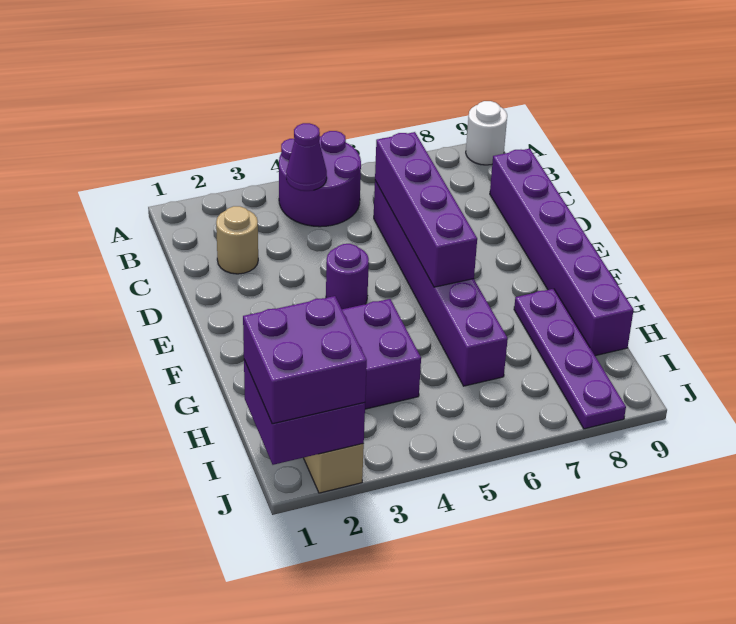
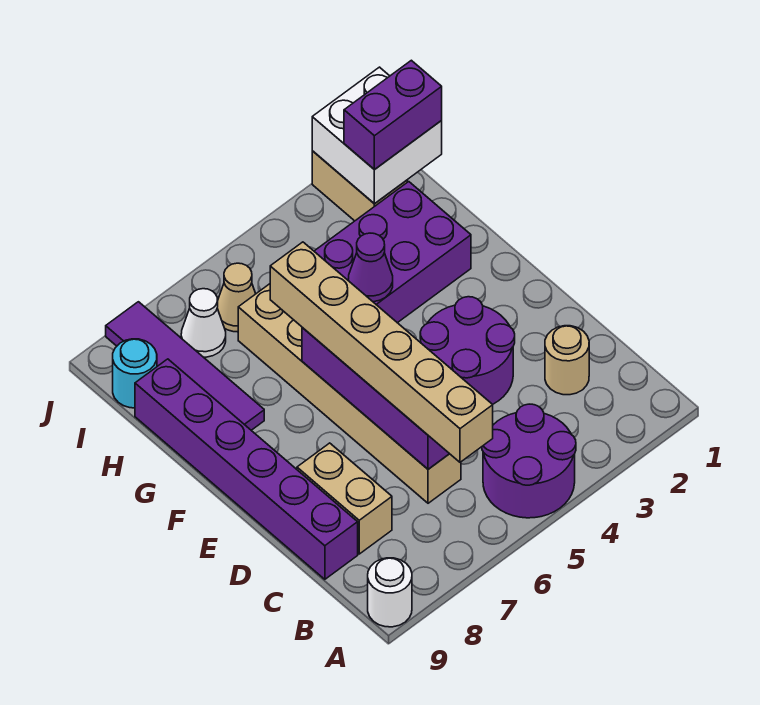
purple 1x1 cone [286,123,327,191] -> purple 1x1 cone moved to [348,233,393,302]
none -> tan 1x6 brick [270,242,493,462]
purple 1x6 brick [374,181,508,386] -> tan 1x6 brick [238,284,461,503]
none -> tan 1x2 brick [297,443,392,554]
purple 1x1 round brick [326,244,369,309] -> purple 2x2 round brick [420,297,515,404]
purple 1x4 plate [514,289,626,429] -> purple 1x4 tile [106,302,264,430]
purple 2x2 brick [244,360,365,465] -> white 2x2 brick [312,67,442,204]
purple 2x2 brick [243,296,367,424] -> purple 1x2 brick [344,60,442,170]
none -> tan 1x1 cone [217,263,256,332]
none -> white 1x1 cone [181,289,226,357]
none -> cyan 1x1 round brick [113,339,157,408]

